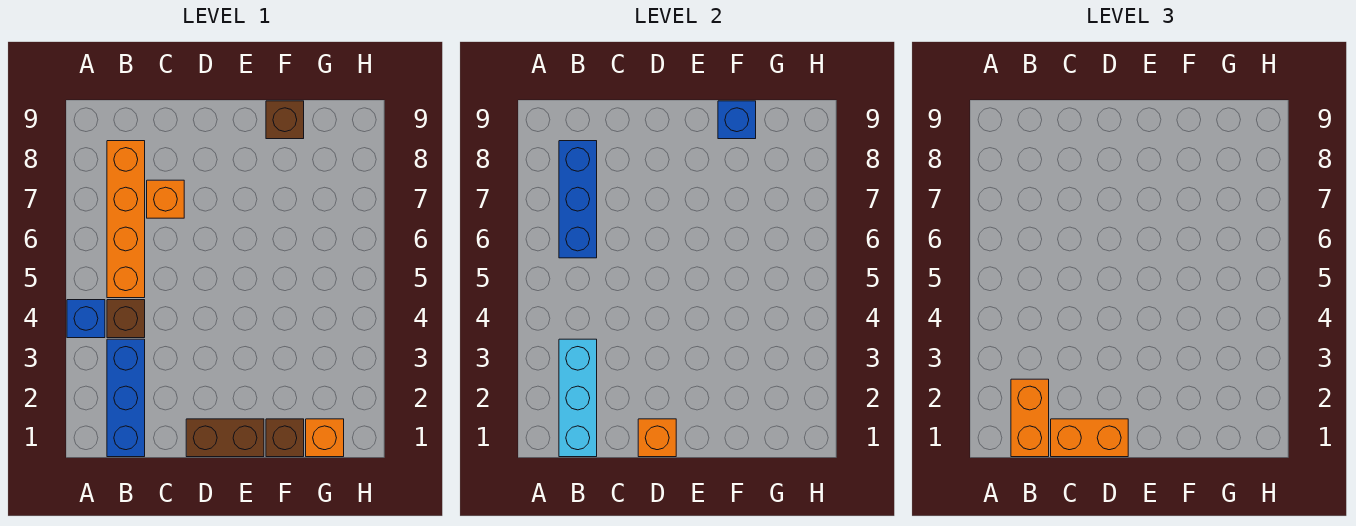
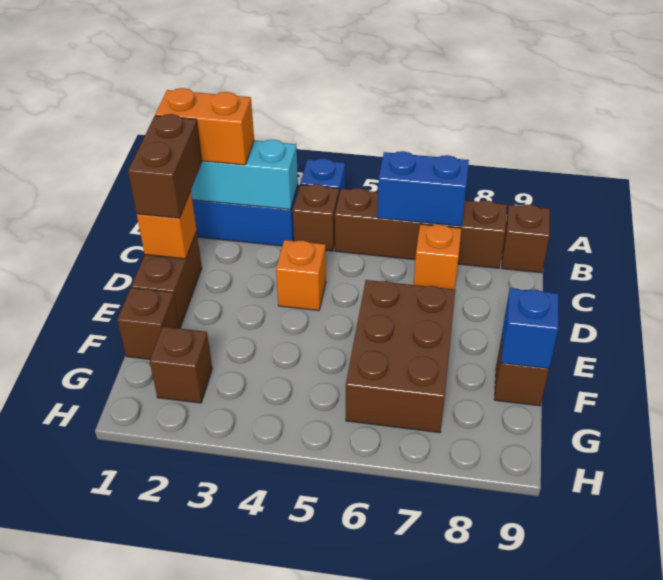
orange 1x4 brick [107,141,145,298] -> brown 1x4 brick [335,188,507,268]
blue 1x3 brick [559,141,597,258] -> blue 1x2 brick [377,151,469,226]
none -> brown 1x1 brick [502,204,550,273]
orange 1x2 brick [1051,419,1128,457] -> brown 1x2 brick [128,114,202,218]
none -> brown 2x3 brick [346,280,455,433]
orange 1x1 brick [306,419,344,457] -> orange 1x1 brick moved to [276,240,326,310]
none -> brown 1x1 brick [150,327,212,403]

